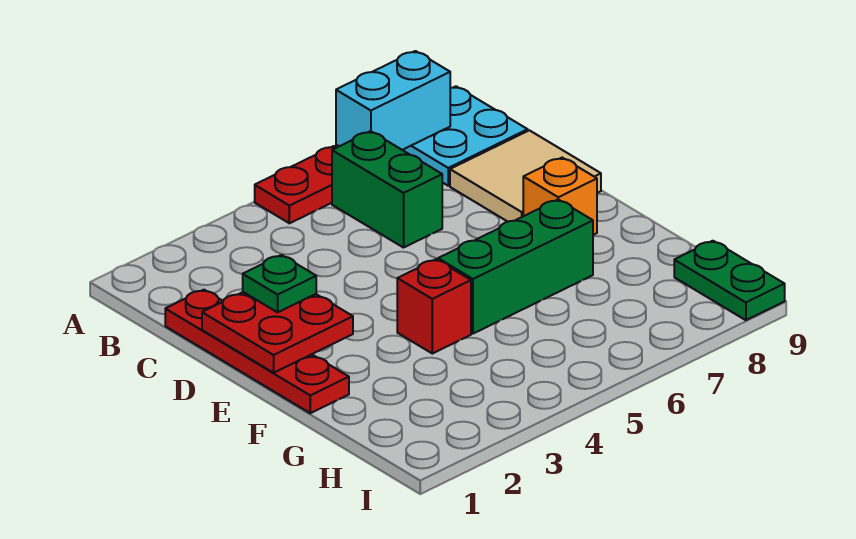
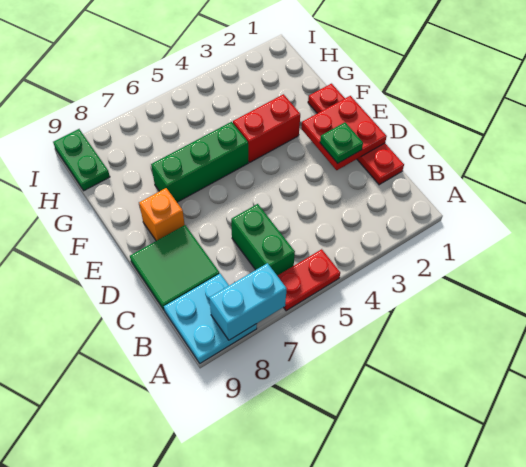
tan 2x2 tile [450,130,601,222] -> green 2x2 tile [130,225,220,310]
red 1x1 brick [397,259,471,354] -> red 1x2 brick [233,94,300,162]

